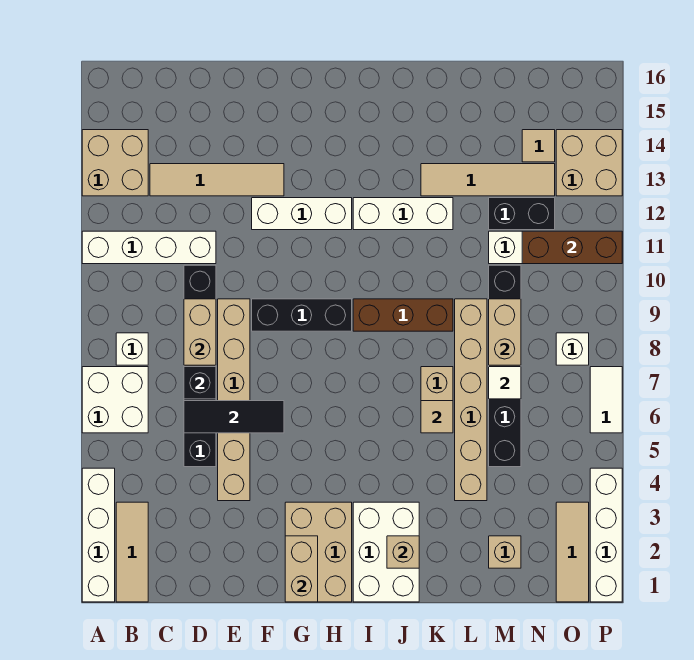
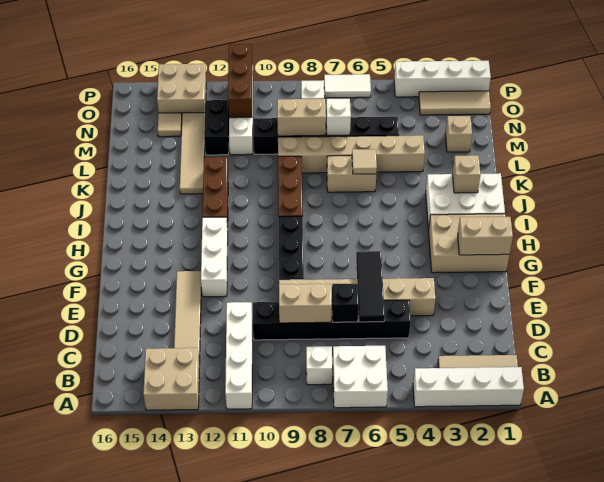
white 1x3 brick [353,198,453,230] -> brown 1x3 brick [202,157,228,232]
white 1x1 tile [489,367,521,399] -> white 1x1 brick [326,99,351,135]

